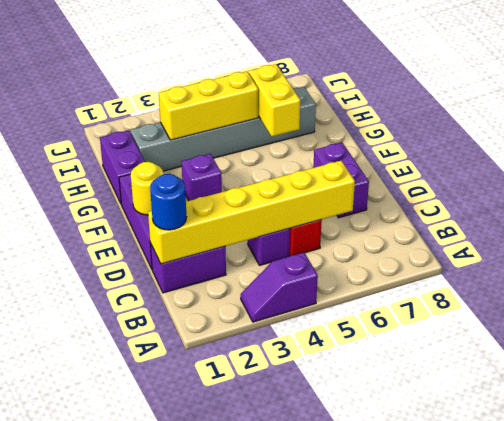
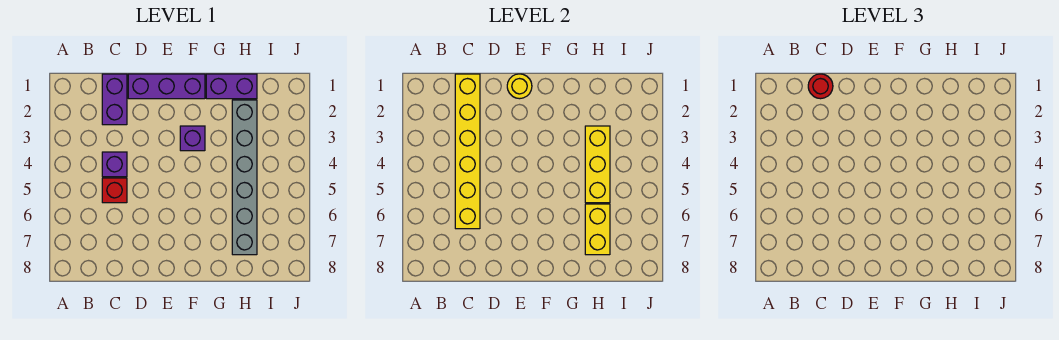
purple 1x2 slope [241,253,318,322] -> none
blue 1x1 round brick [150,174,187,230] -> red 1x1 round brick [808,74,833,99]
purple 1x2 brick [313,142,369,218] -> none
yellow 1x2 brick [249,64,300,136] -> yellow 1x2 brick turned to [585,204,610,255]

